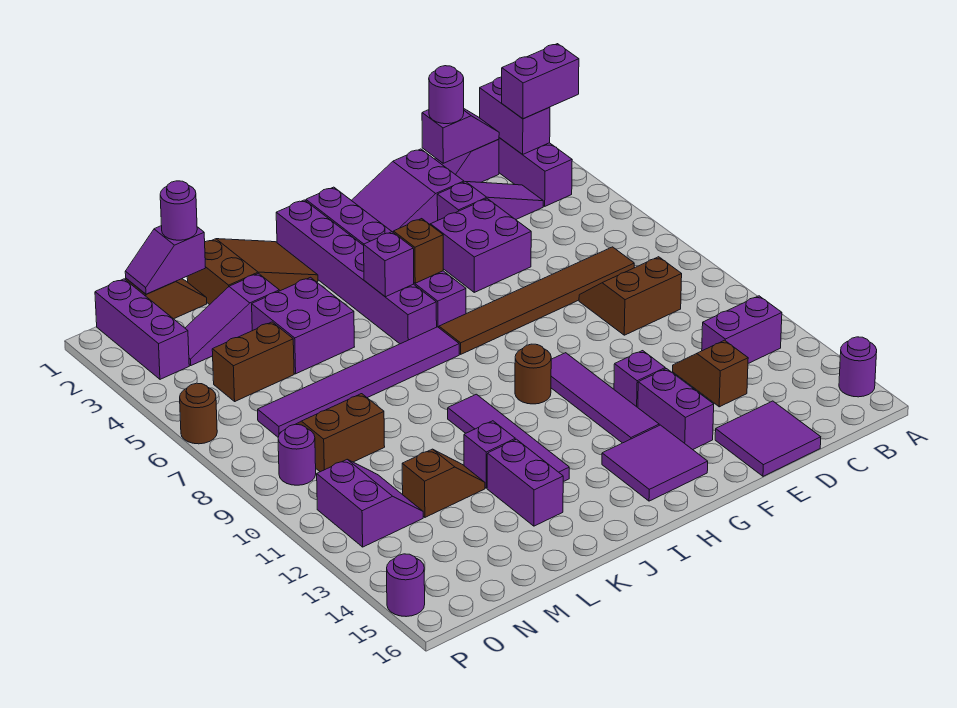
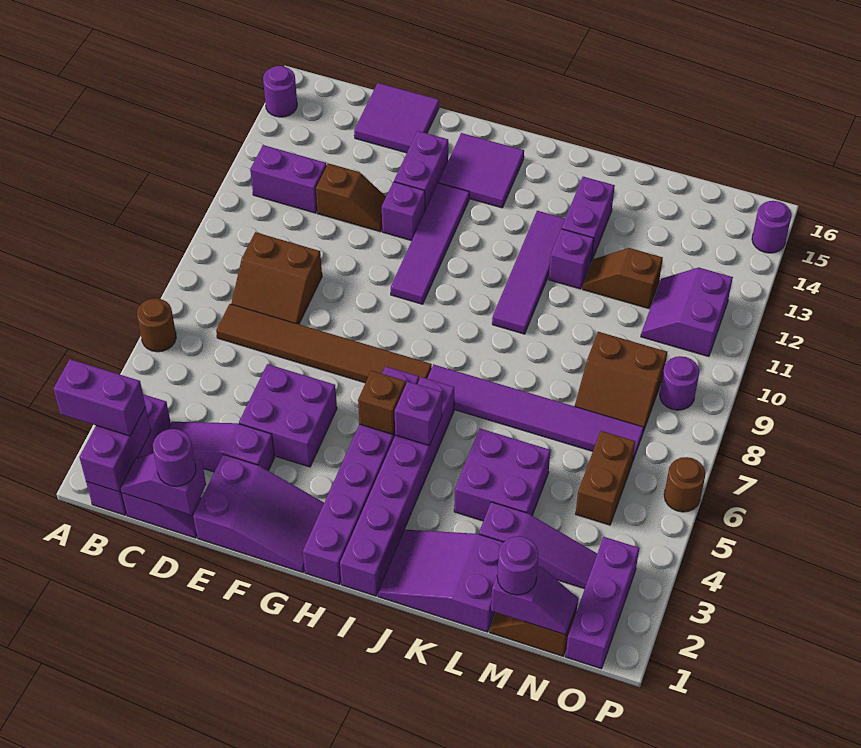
brown 1x2 slope [673,340,748,407] -> brown 1x2 slope turned to [316,163,386,232]
brown 1x1 round brick [515,344,551,404] -> brown 1x1 round brick moved to [137,298,176,352]
brown 2x3 slope [187,239,318,305] -> purple 2x3 slope [378,530,503,632]
brown 1x2 brick [212,322,294,401] -> brown 1x2 brick turned to [576,431,635,525]

